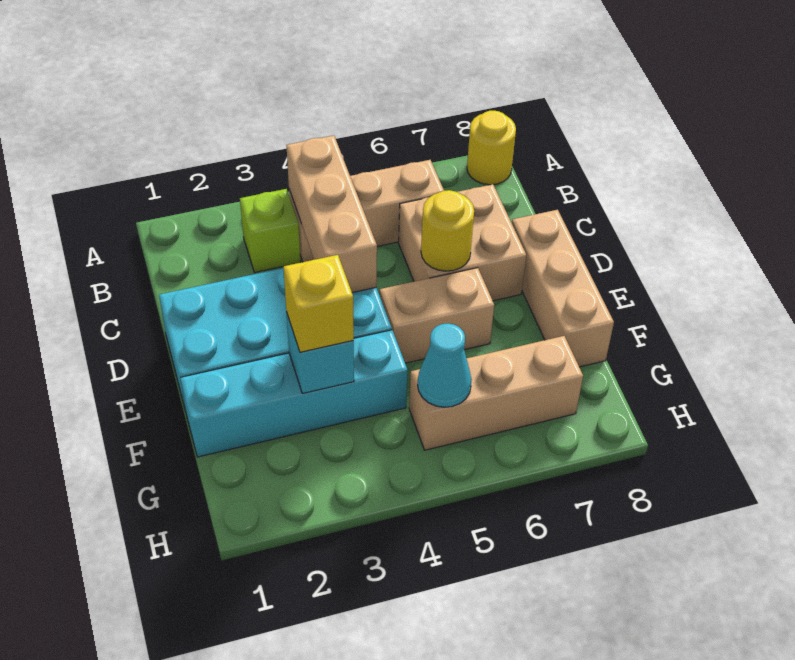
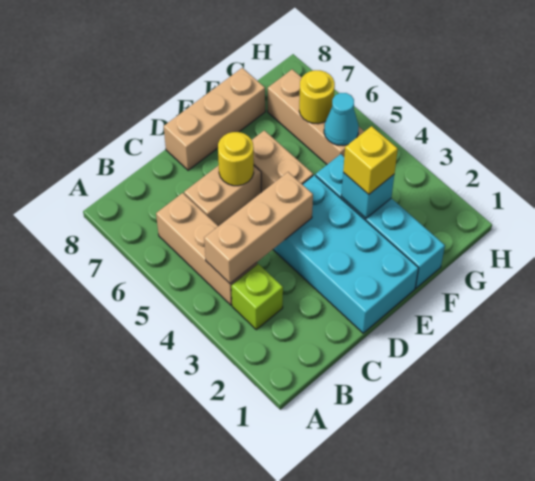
yellow 1x1 round brick [467,111,516,185] -> yellow 1x1 round brick moved to [299,70,335,124]
tan 2x2 brick [399,184,526,301] -> tan 1x2 brick [184,165,261,226]

